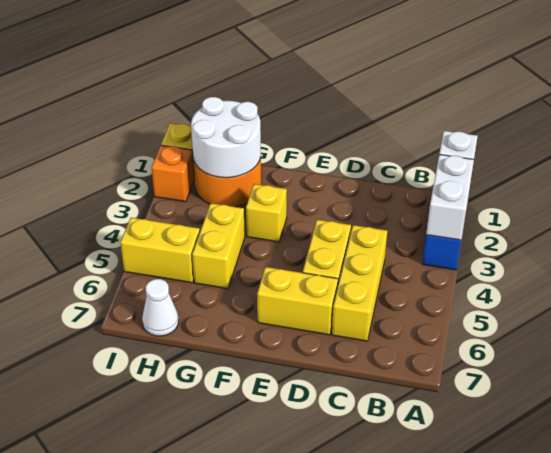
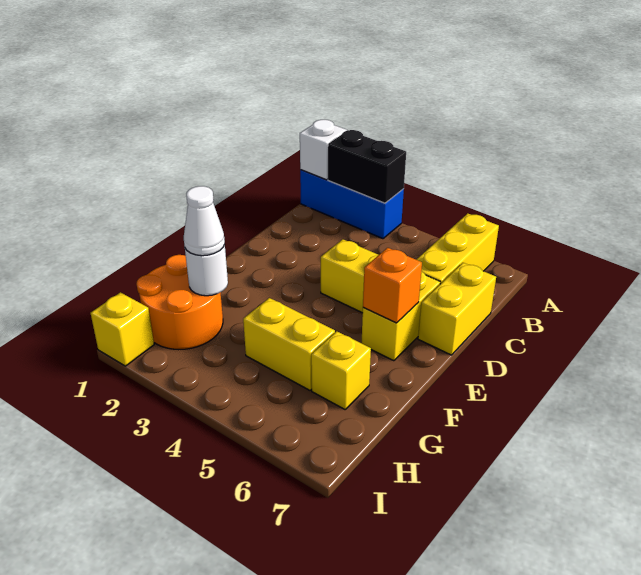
white 1x2 brick [426,154,474,240] -> black 1x2 brick [328,130,406,203]
yellow 1x3 brick [332,225,387,341] -> yellow 1x3 brick turned to [416,213,499,284]
yellow 1x1 brick [246,184,287,242] -> yellow 1x1 brick moved to [311,331,371,409]
white 2x2 round brick [191,97,261,178] -> white 1x1 round brick [185,245,228,296]
yellow 1x2 brick [120,218,200,283] -> yellow 1x2 brick moved to [418,263,496,355]
white 1x1 cone [142,279,179,336] -> white 1x1 cone moved to [184,186,225,256]
orange 1x1 brick [152,145,194,202] -> orange 1x1 brick moved to [363,248,422,323]

